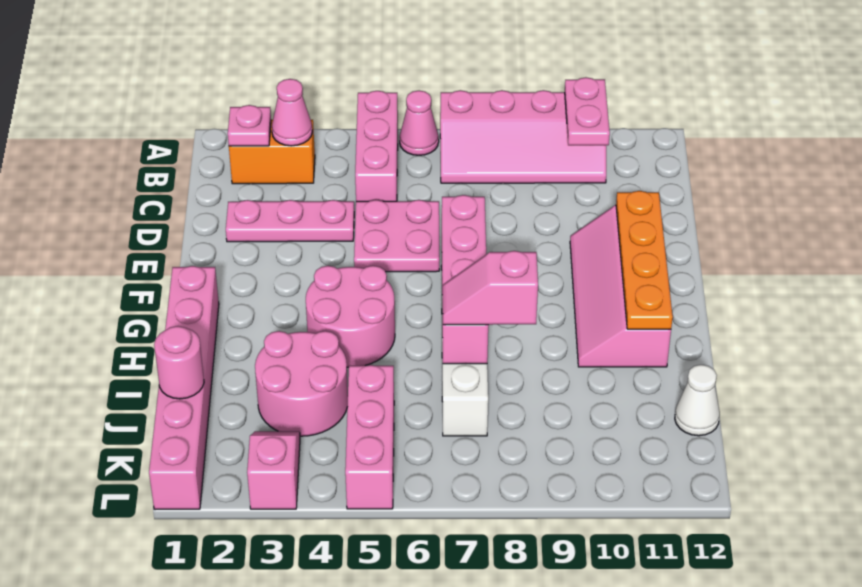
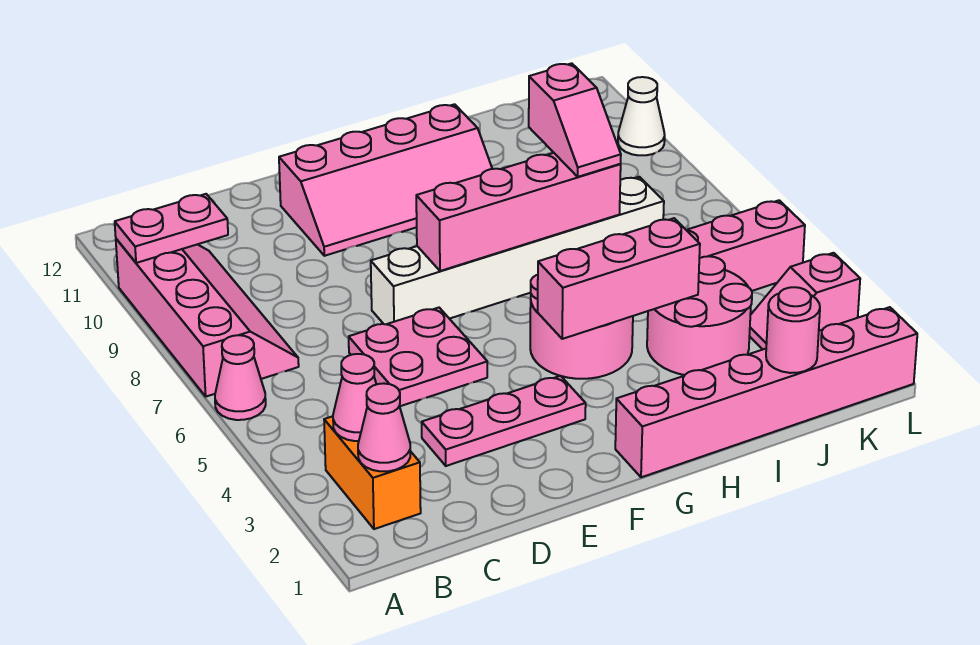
pink 1x3 brick [355,91,398,201] -> pink 1x3 brick moved to [538,218,700,339]
pink 1x1 plate [228,105,271,146] -> pink 1x1 cone [358,383,410,471]
pink 1x3 plate [226,200,354,242] -> pink 1x3 plate turned to [422,376,586,466]
orange 1x4 plate [616,191,673,329] -> none
white 1x1 cone [675,365,720,436] -> white 1x1 cone moved to [618,77,665,155]

